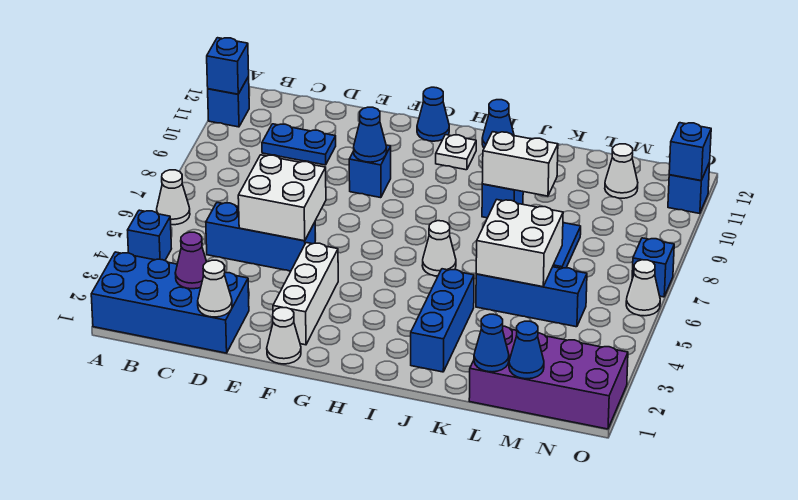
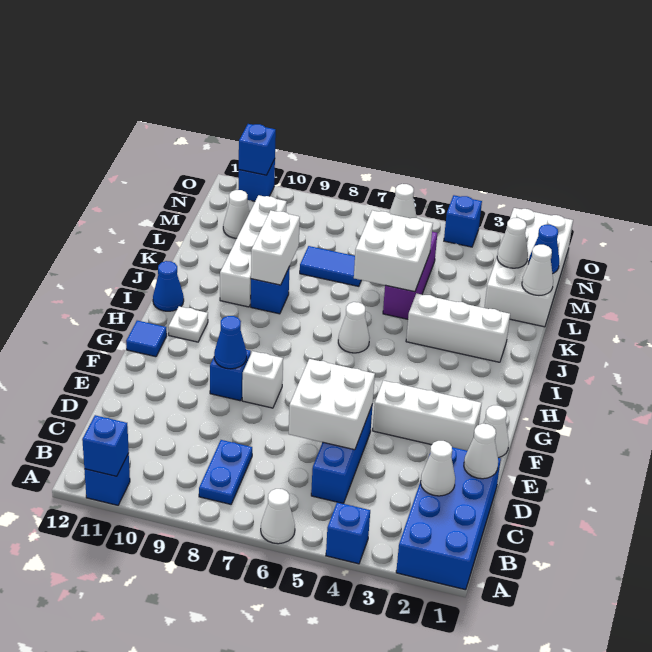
purple 1x1 cone [175,232,207,289] -> white 1x1 cone [421,441,455,496]
blue 1x2 plate [262,124,336,165] -> blue 1x2 plate moved to [199,440,252,504]
none -> white 1x1 brick [242,351,283,408]
blue 1x1 cone [417,87,449,141] -> blue 1x1 tile [126,321,167,357]
blue 1x3 brick [411,269,474,372] -> white 1x3 brick [406,293,510,362]
none -> white 1x4 brick [220,195,287,307]
blue 1x3 brick [476,267,587,327] -> purple 1x3 brick [383,232,437,319]
purple 2x4 brick [469,326,628,429] -> white 2x4 brick [484,208,573,327]
blue 1x1 cone [474,314,509,372] -> white 1x1 cone [522,245,553,295]
none -> white 1x1 cone [497,218,528,268]
blue 1x1 brick [632,238,674,297] -> blue 1x1 brick moved to [444,195,482,247]

